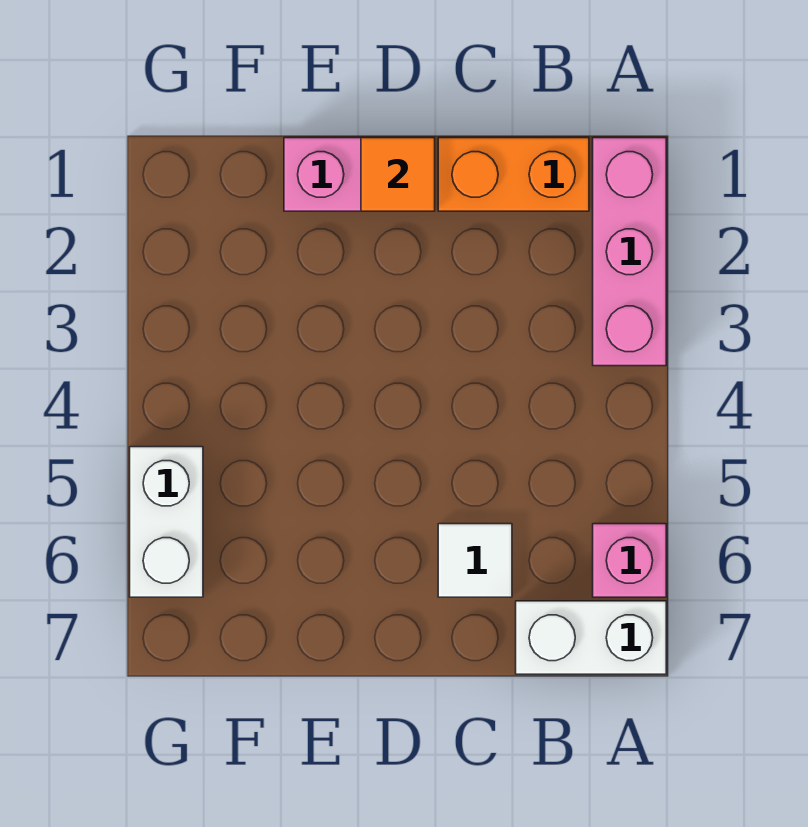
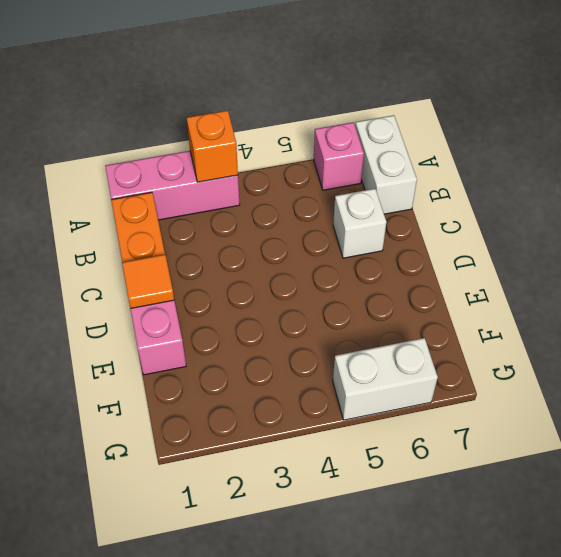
none -> orange 1x1 brick [187,110,238,182]
white 1x1 tile [438,524,512,597] -> white 1x1 brick [333,189,386,258]

